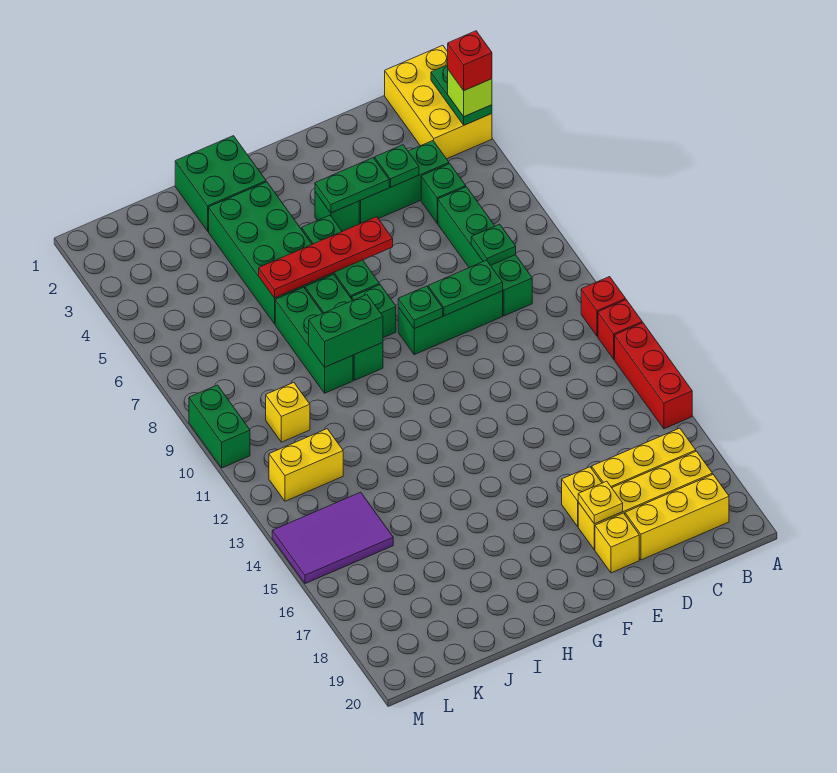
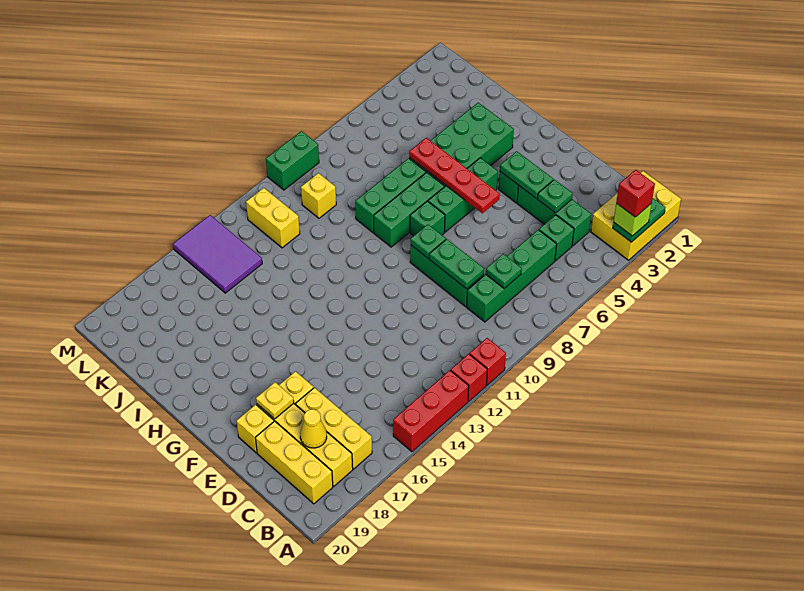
none -> yellow 1x1 cone [300,409,327,448]
green 2x2 brick [175,136,266,231] -> none
green 1x2 brick [309,295,383,367] -> none

